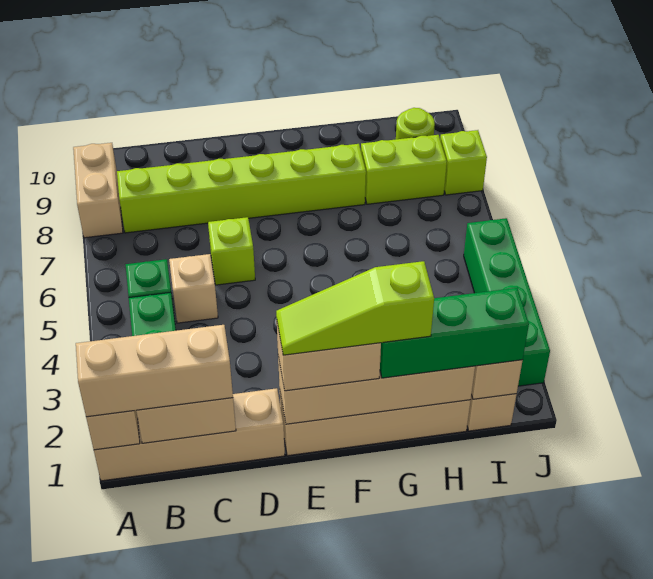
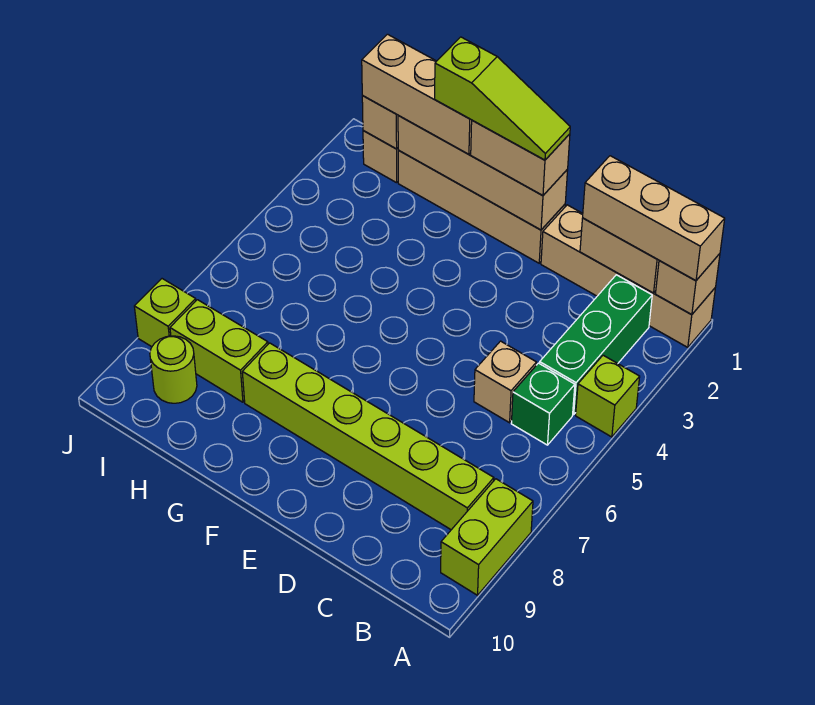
tan 1x2 brick [73,143,123,238] -> lime 1x2 brick [441,479,533,595]
lime 1x1 brick [208,217,255,285] -> lime 1x1 brick moved to [576,355,640,437]
green 1x3 brick [380,288,529,378] -> tan 1x3 brick [362,34,472,154]
green 1x4 brick [464,218,550,386] -> none

